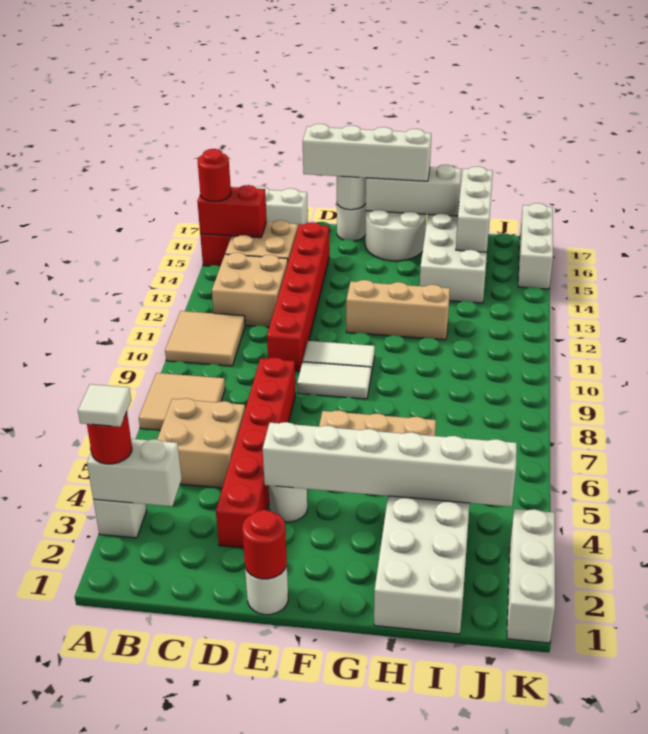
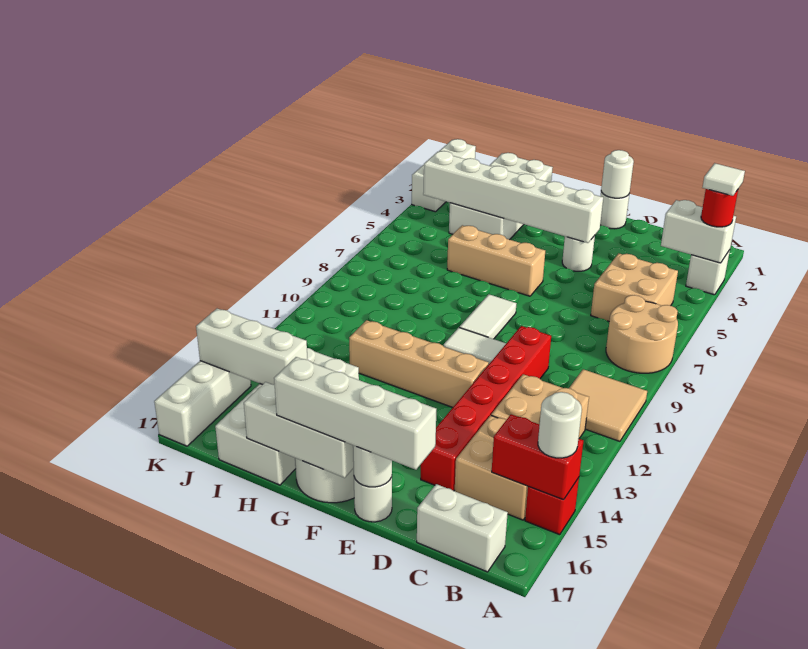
tan 2x2 tile [139,373,225,430] -> tan 2x2 round brick [606,295,678,373]
red 1x1 round brick [198,149,231,202] -> white 1x1 round brick [538,392,582,458]
red 1x6 brick [216,357,296,548] -> none
red 1x1 round brick [242,510,287,579] -> white 1x1 round brick [601,150,634,198]
white 1x2 tile [297,362,371,399] -> white 1x2 tile turned to [459,294,516,339]
tan 1x3 brick [346,280,450,340] -> tan 1x4 brick [349,320,489,408]
white 1x3 brick [456,166,493,252] -> white 1x3 brick turned to [196,309,308,385]

